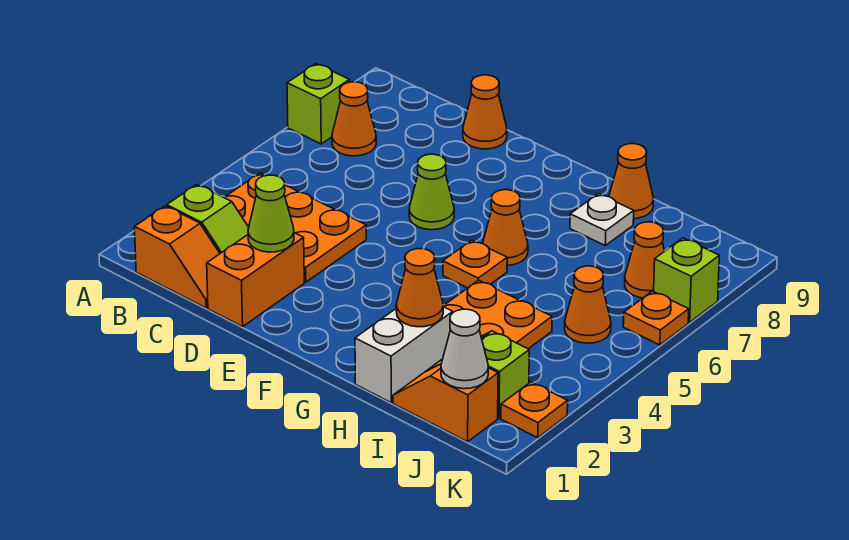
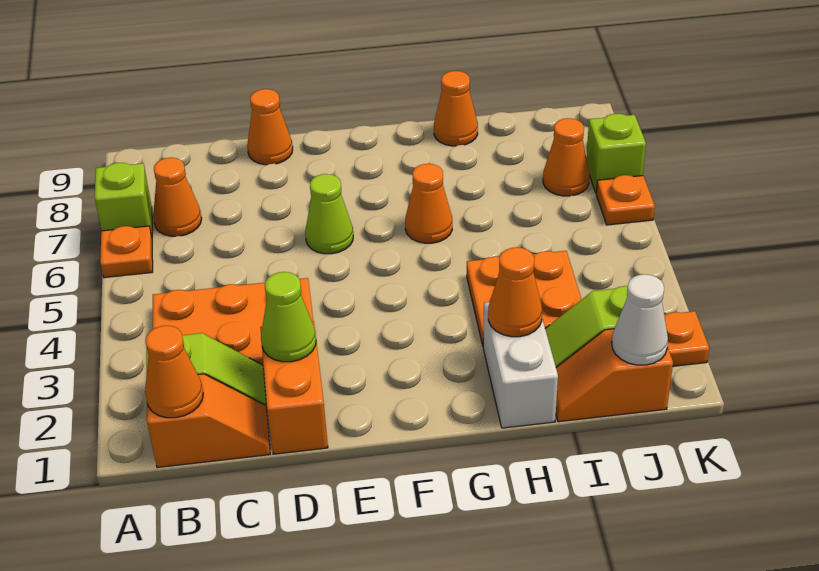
orange 1x1 plate [443,240,507,288] -> orange 1x1 plate moved to [100,226,153,278]
white 1x1 plate [570,194,634,245] -> none
orange 1x1 cone [565,266,611,343] -> orange 1x1 cone moved to [145,326,203,418]

